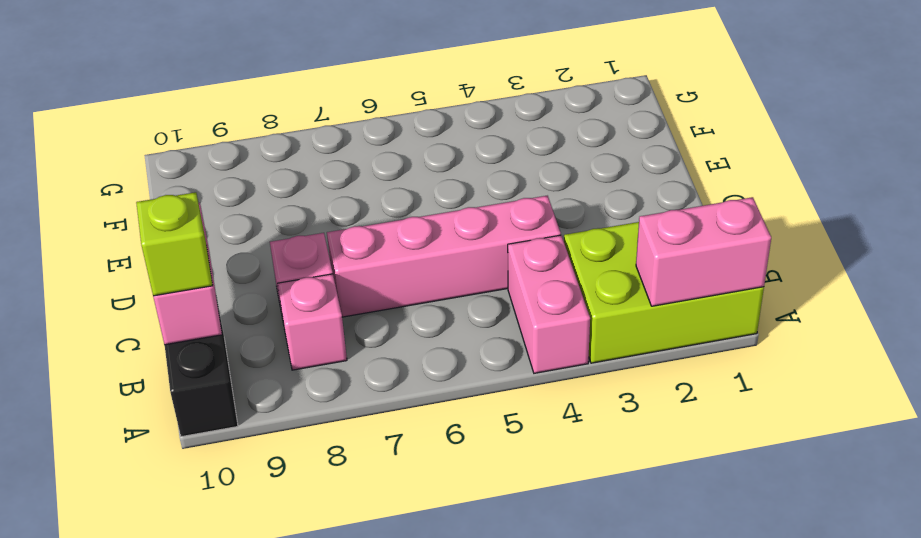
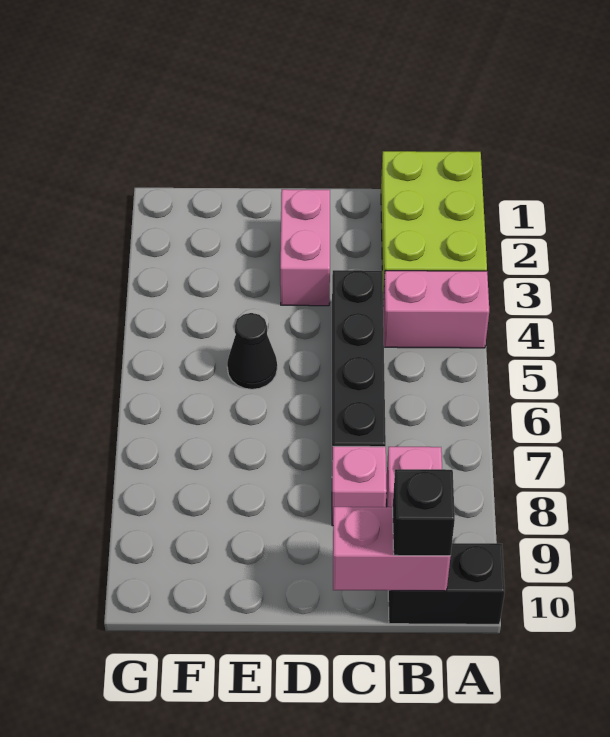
pink 1x2 brick [636,197,771,306] -> pink 1x2 brick moved to [280,189,330,306]
lime 1x1 brick [136,192,213,296] -> black 1x1 brick [393,469,455,556]
pink 1x4 brick [327,196,561,317] -> black 1x4 brick [332,270,386,461]
none -> black 1x1 cone [227,313,277,389]

